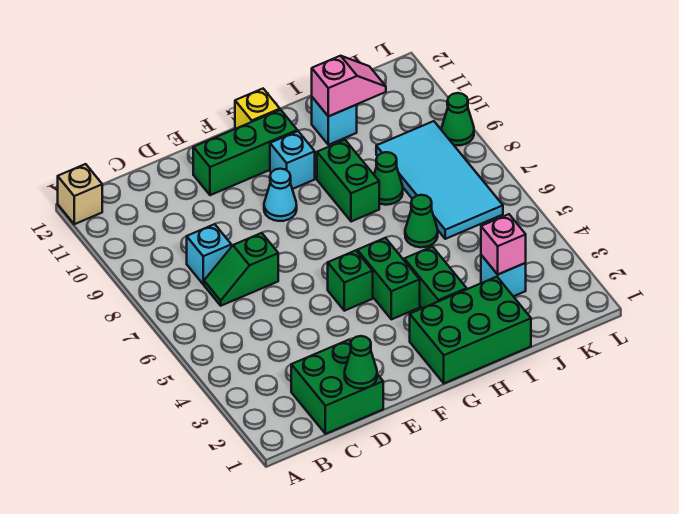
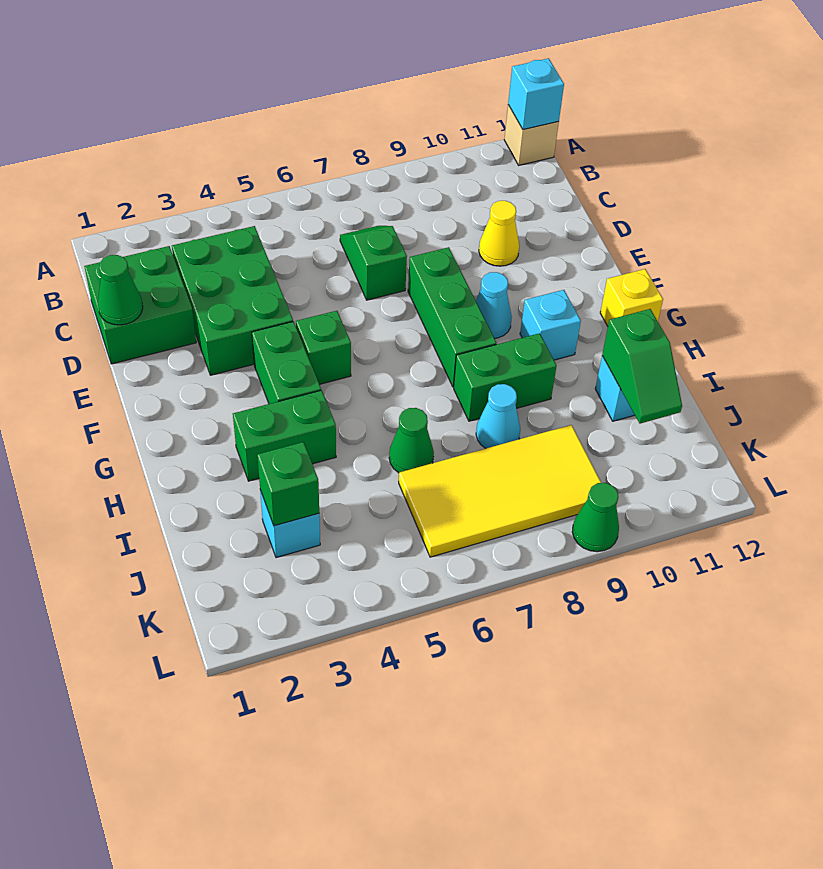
cyan 1x1 brick [187,224,231,284] -> cyan 1x1 brick moved to [508,58,564,129]
none -> yellow 1x1 cone [479,201,519,266]
green 1x3 brick [193,110,297,195] -> green 1x3 brick moved to [408,247,496,387]
green 2x3 brick [410,277,531,383] -> green 2x3 brick moved to [172,226,293,375]
green 1x2 brick [357,238,420,319] -> green 1x2 brick turned to [252,322,321,404]
green 1x1 cone [374,152,403,205] -> cyan 1x1 cone [476,384,520,448]
pink 1x2 slope [312,56,386,116] -> green 1x2 slope [602,309,682,424]
pink 1x1 brick [481,214,526,274] -> green 1x1 brick [257,442,319,526]
cyan 2x4 tile [376,121,503,239] -> yellow 2x4 tile [399,425,601,557]

